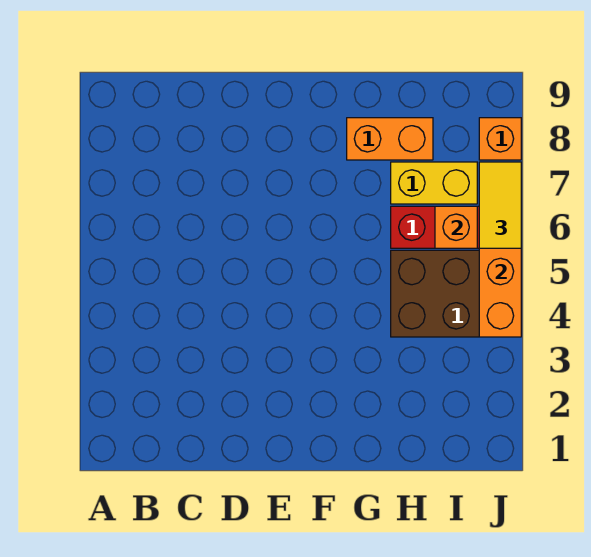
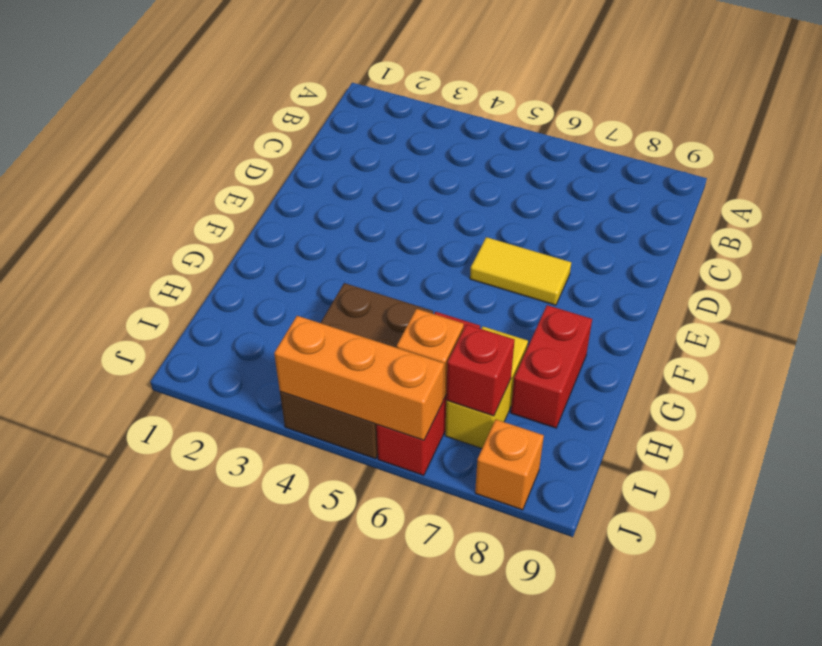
orange 1x2 brick [347,118,433,160] -> red 1x2 brick [511,305,592,428]
none -> red 1x1 brick [446,324,515,416]
yellow 1x2 tile [479,162,521,248] -> yellow 1x2 tile moved to [470,237,571,305]

